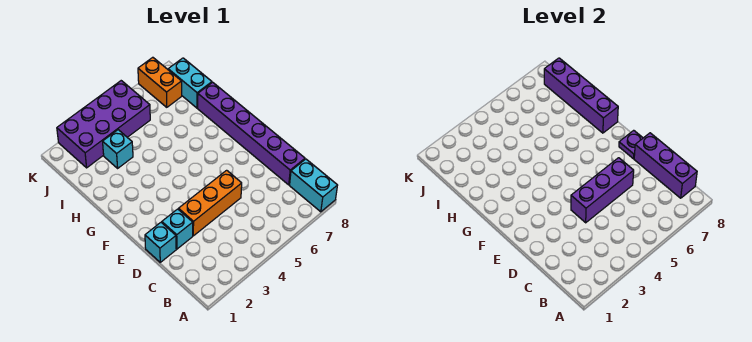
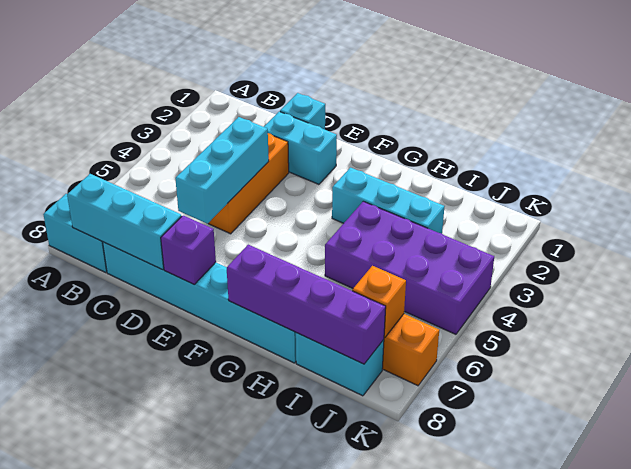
purple 1x3 brick [634,133,697,198] -> cyan 1x3 brick [67,174,182,270]
purple 1x6 brick [198,82,305,185] -> cyan 1x6 brick [103,242,296,363]
cyan 1x1 brick [162,209,193,249] -> cyan 1x2 brick [264,112,337,184]
purple 1x3 brick [571,158,634,223] -> cyan 1x3 brick [175,117,269,224]
purple 1x1 plate [619,130,643,159] -> purple 1x1 brick [161,215,216,285]
cyan 1x1 brick [103,130,133,168] -> cyan 1x3 brick [332,168,445,233]
purple 2x4 brick [57,81,150,168] -> purple 2x4 brick turned to [325,201,494,334]
none -> orange 1x1 brick [352,266,406,338]

